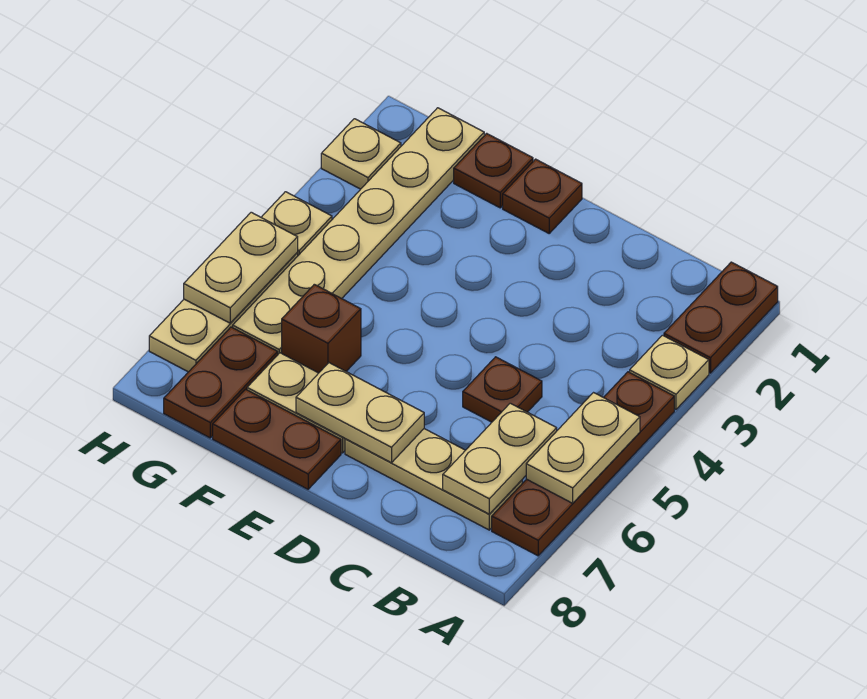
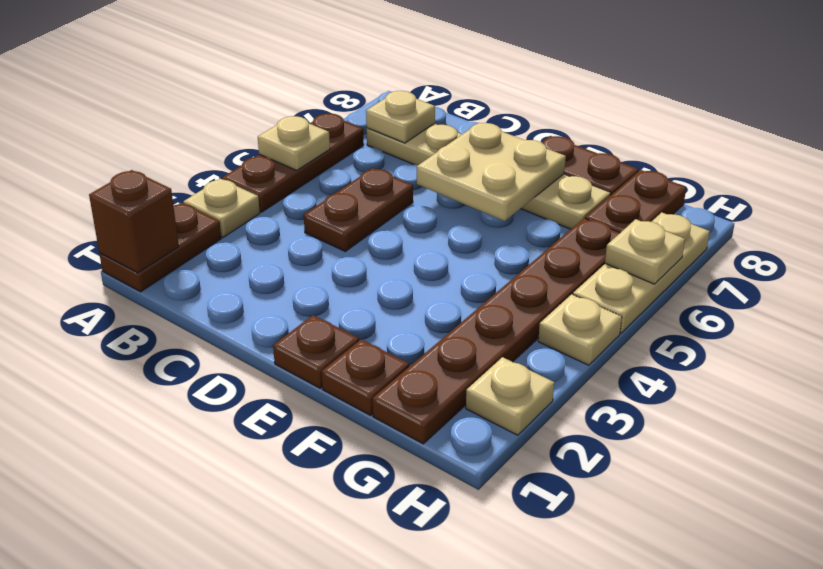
brown 1x4 plate [492,372,674,556] -> brown 1x3 plate [222,114,364,212]
tan 1x2 plate [526,393,640,503] -> tan 1x1 plate [258,116,330,170]
tan 1x2 plate [443,403,557,514] -> tan 1x1 plate [366,91,435,143]
brown 1x1 plate [463,357,542,422] -> brown 1x2 plate [304,168,413,251]
tan 1x2 plate [296,363,424,463] -> tan 2x2 plate [417,123,566,221]
brown 1x1 brick [282,284,361,373] -> brown 1x1 brick moved to [89,170,179,273]
tan 1x6 plate [233,108,484,354] -> brown 1x6 plate [373,218,620,444]
tan 1x2 plate [184,212,298,323] -> tan 1x1 plate [605,219,685,284]

